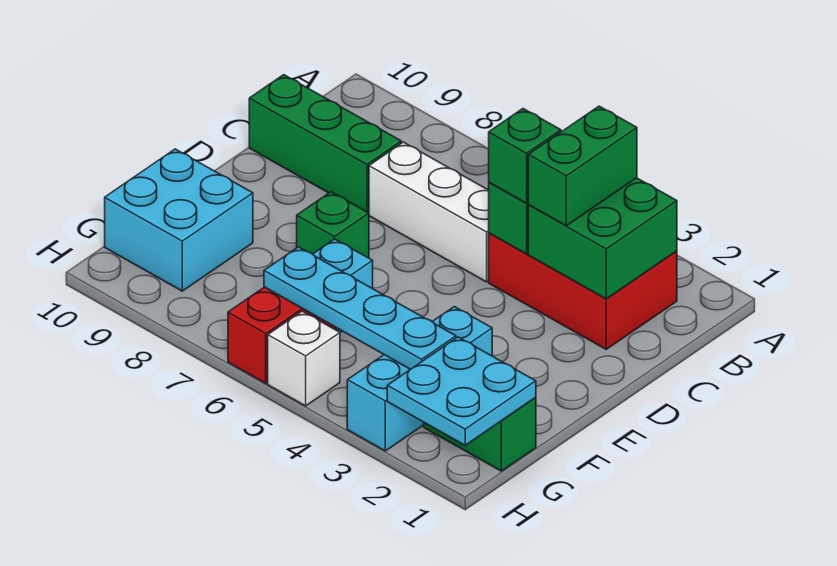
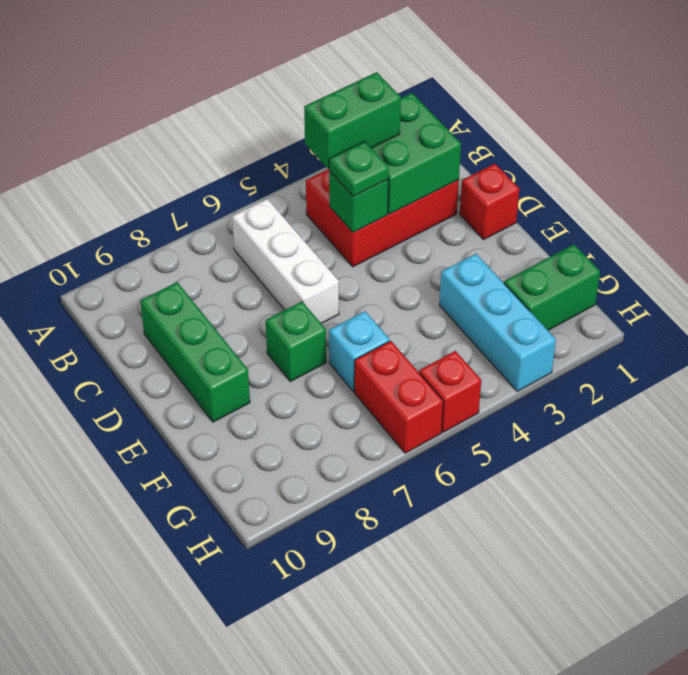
green 1x2 brick [528,106,637,226] -> green 1x2 brick turned to [304,72,401,169]
green 1x1 brick [489,109,561,203] -> green 1x1 plate [329,141,389,196]
white 1x3 brick [369,142,489,282] -> white 1x3 brick turned to [232,199,339,323]
green 1x3 brick [249,75,401,213] -> green 1x3 brick turned to [140,282,250,422]
none -> red 1x1 brick [460,164,519,240]
cyan 2x2 brick [105,149,253,291] -> none
cyan 2x2 plate [387,337,536,445] -> none
cyan 1x4 plate [264,247,456,369] -> none
white 1x1 brick [268,311,340,406] -> red 1x1 brick [419,351,481,432]

